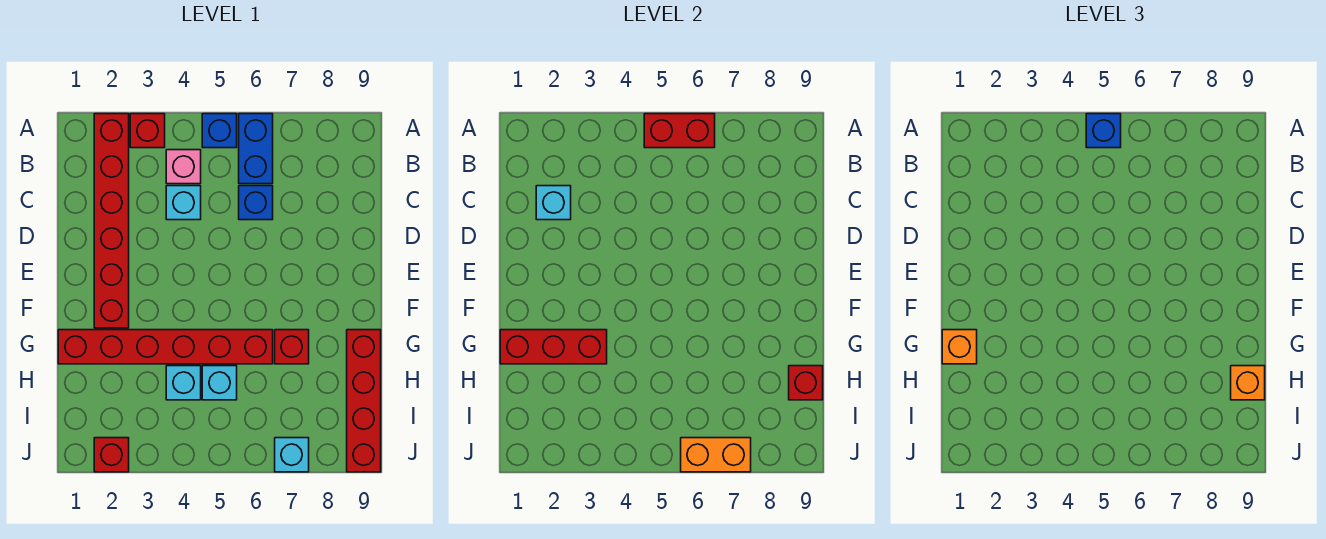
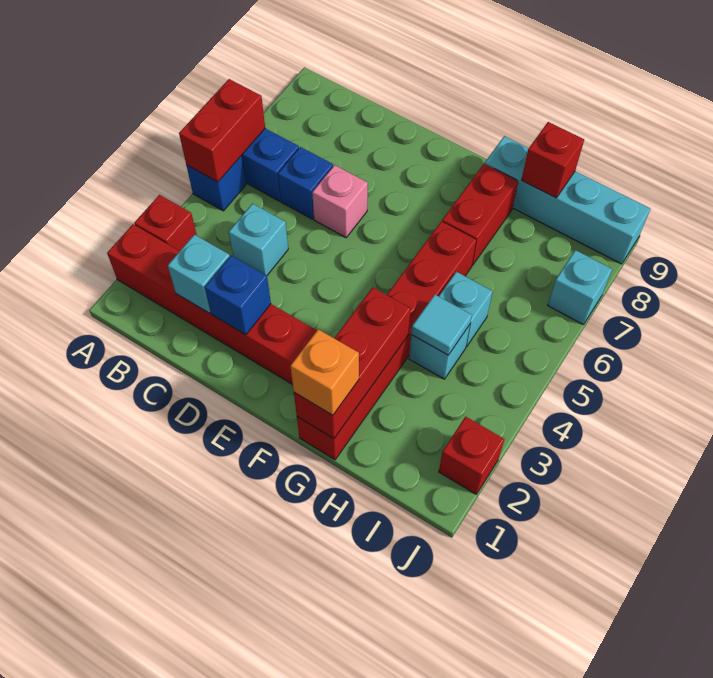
blue 1x1 brick [1086,114,1121,148] -> blue 1x1 brick moved to [205,256,271,335]
pink 1x1 brick [166,150,201,184] -> pink 1x1 brick moved to [312,165,368,238]
red 1x1 brick [275,330,309,364] -> red 1x2 brick [442,164,518,265]
red 1x4 brick [347,330,381,472] -> cyan 1x4 brick [485,136,650,264]
none -> cyan 1x1 tile [411,295,472,355]
orange 1x1 brick [1231,366,1265,400] -> none
orange 1x2 brick [681,438,751,472] -> none

